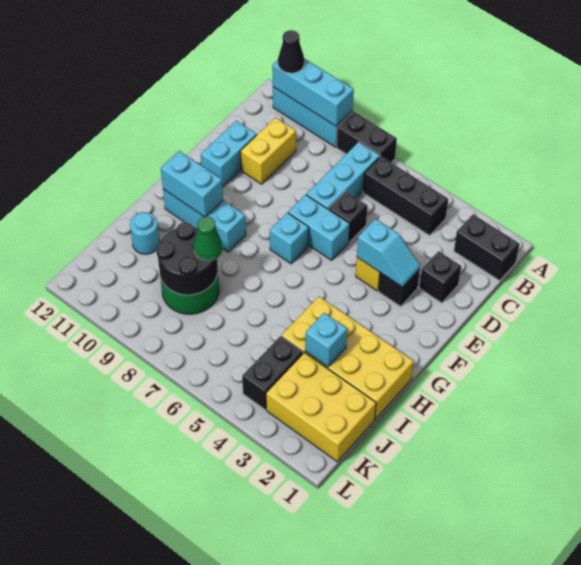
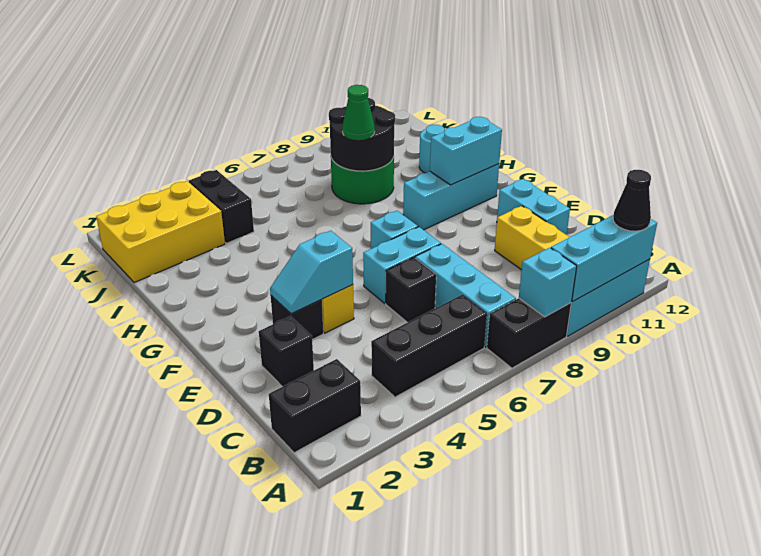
yellow 2x4 brick [282,297,414,419] -> none
cyan 1x1 brick [305,313,347,367] -> cyan 1x1 brick moved to [519,248,577,317]

